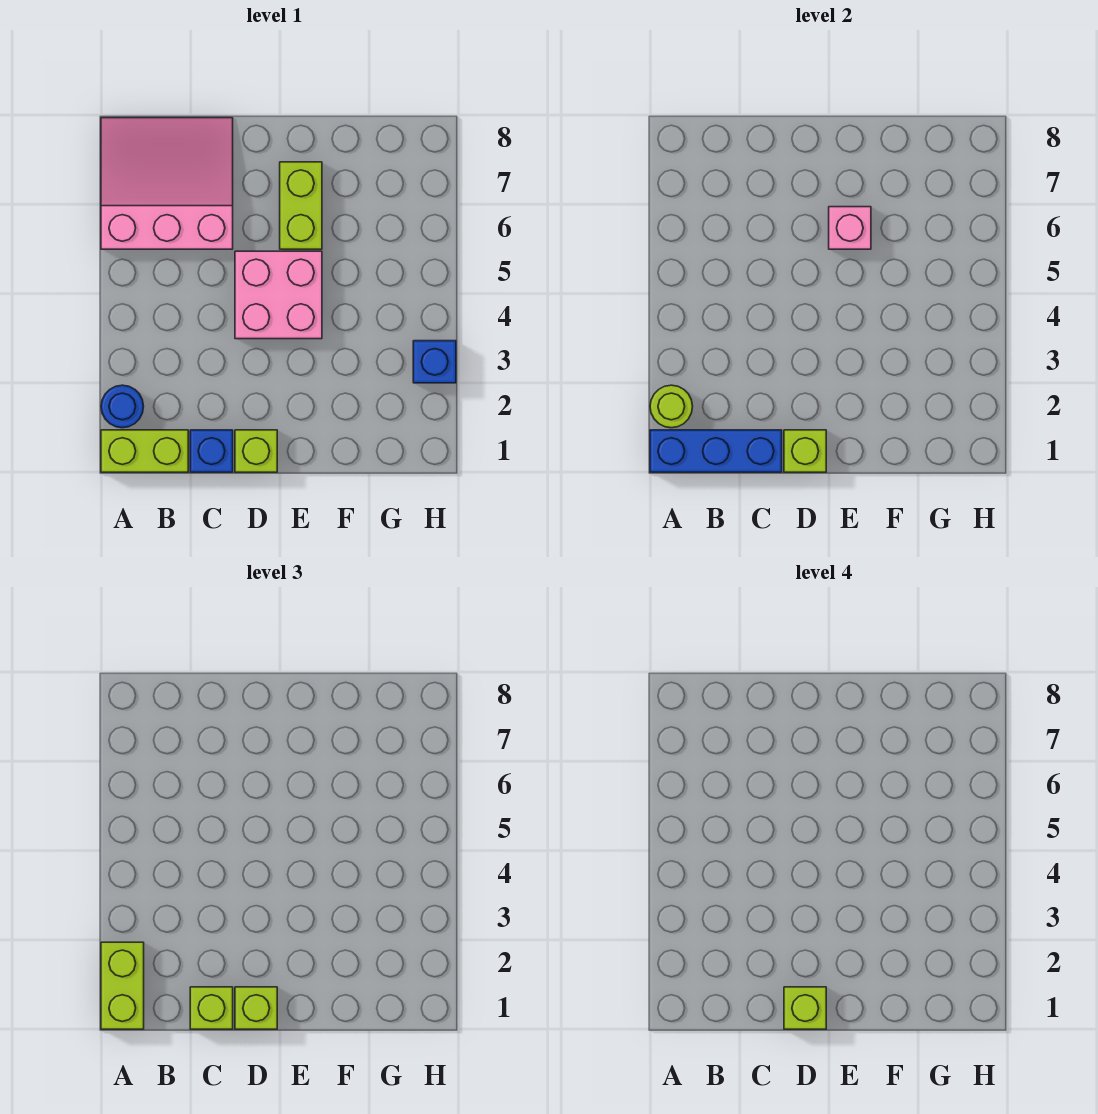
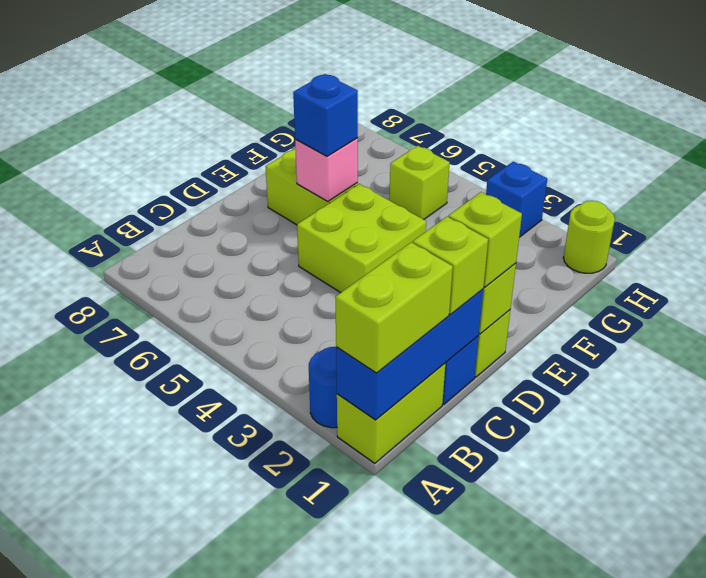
lime 1x2 brick [101,942,144,1029] -> lime 1x2 brick turned to [335,242,453,373]
lime 1x1 round brick [650,385,693,428] -> lime 1x1 round brick moved to [563,201,615,273]
pink 3x3 slope [101,118,233,249] -> none
lime 1x1 brick [784,987,826,1029] -> lime 1x1 brick moved to [389,146,450,220]
pink 2x2 brick [235,251,322,339] -> lime 2x2 brick [297,184,426,293]
none -> blue 1x1 brick [293,74,358,156]

